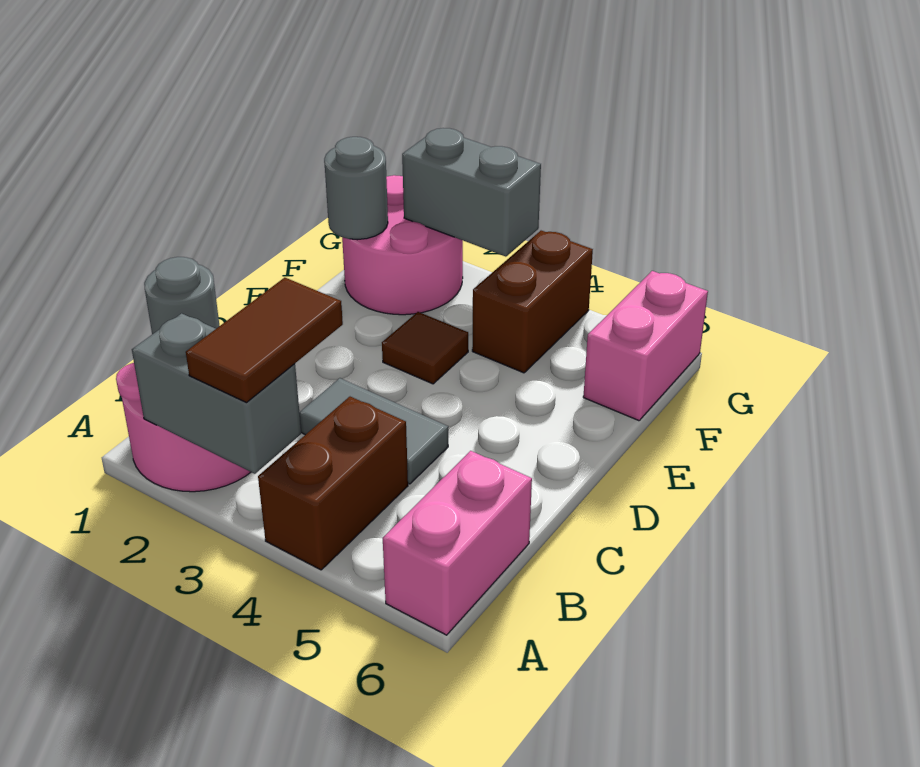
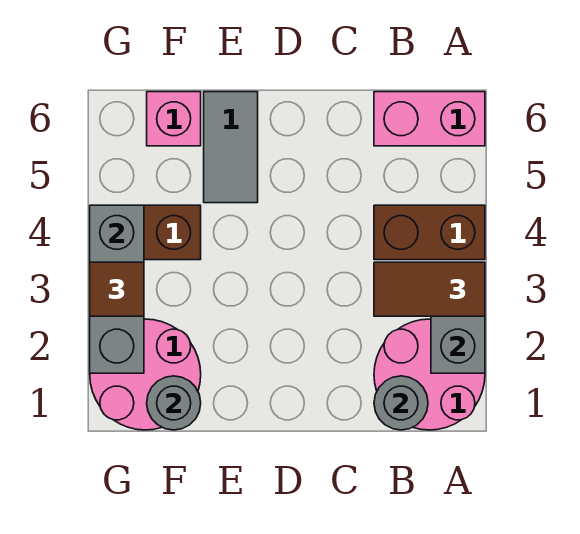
grey 1x2 tile [299,378,448,484] -> grey 1x2 tile moved to [204,92,258,203]
brown 1x1 tile [382,312,468,384] -> brown 1x1 tile moved to [90,262,144,316]
pink 1x2 brick [583,271,708,421] -> pink 1x1 brick [147,92,201,146]
grey 1x2 brick [402,128,541,257] -> grey 1x3 brick [90,205,144,373]

